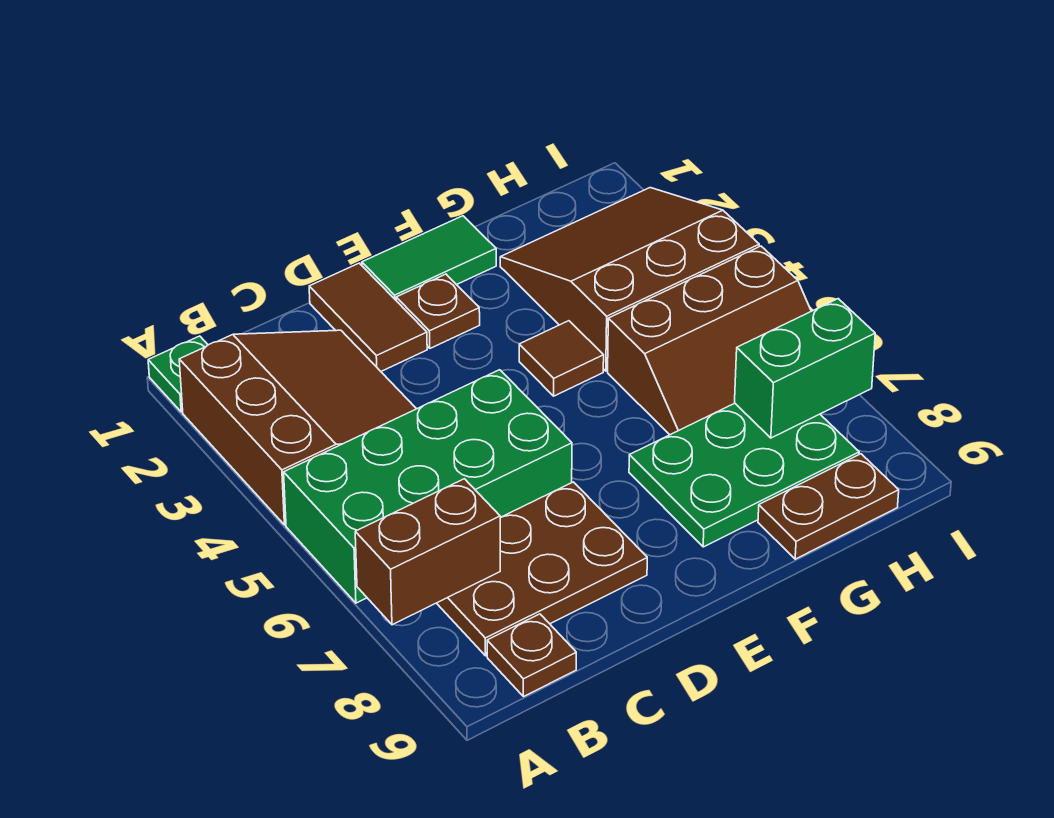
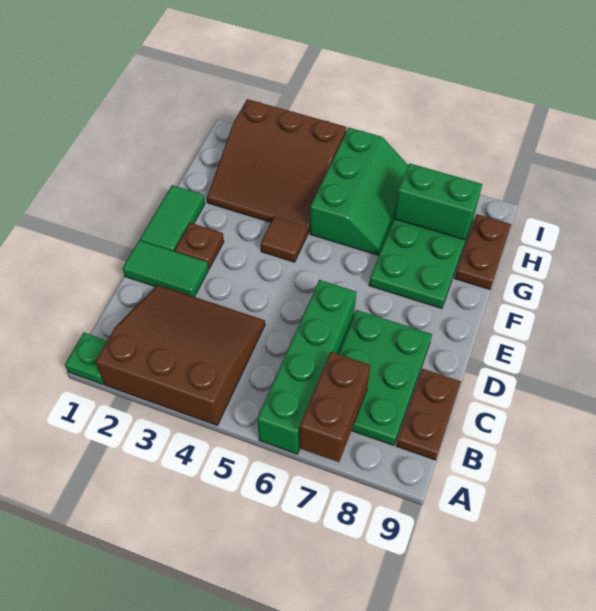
green 2x4 brick [284,370,572,603] -> green 1x4 brick [257,280,356,454]
brown 2x3 plate [437,482,647,656] -> green 2x3 plate [338,310,432,445]
brown 1x1 plate [487,614,576,697] -> brown 1x2 plate [396,369,461,460]
brown 1x2 tile [309,263,427,371] -> green 1x2 tile [122,240,208,297]
brown 3x3 slope [500,188,759,371] -> brown 3x3 slope turned to [207,99,347,233]
brown 2x3 slope [608,246,811,435] -> green 2x3 slope [310,127,408,255]
green 1x2 brick [735,299,875,438] -> green 1x2 brick turned to [394,163,482,240]

